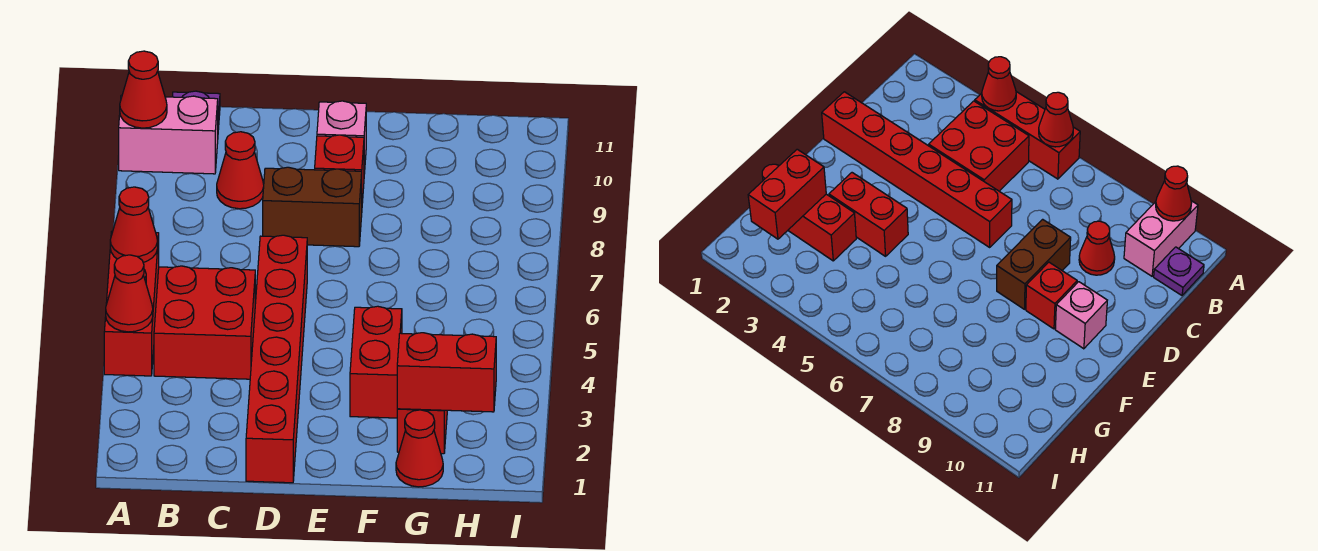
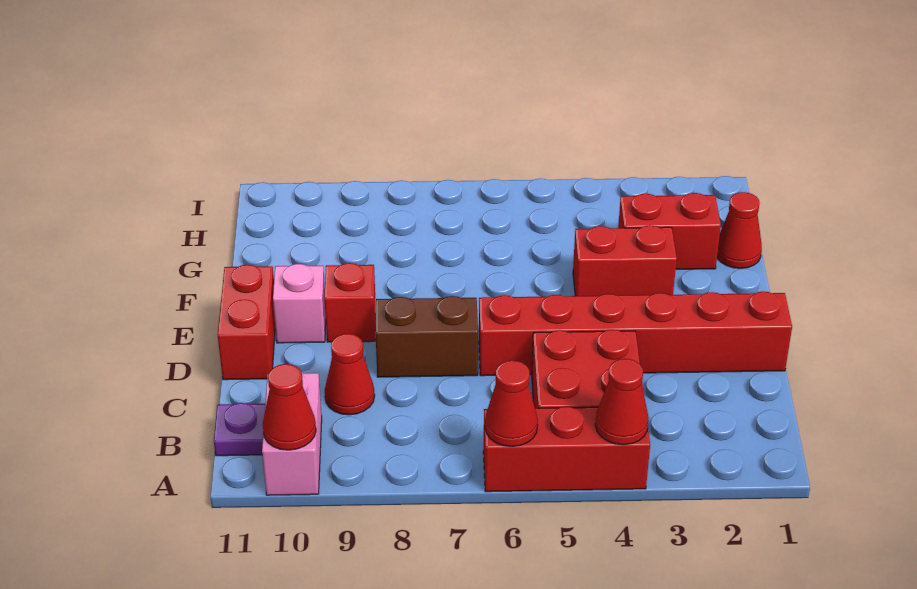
brown 1x2 brick [263,167,362,247] -> brown 1x2 brick turned to [376,296,478,377]
red 1x2 brick [397,333,496,412] -> red 1x2 brick moved to [218,265,275,380]

